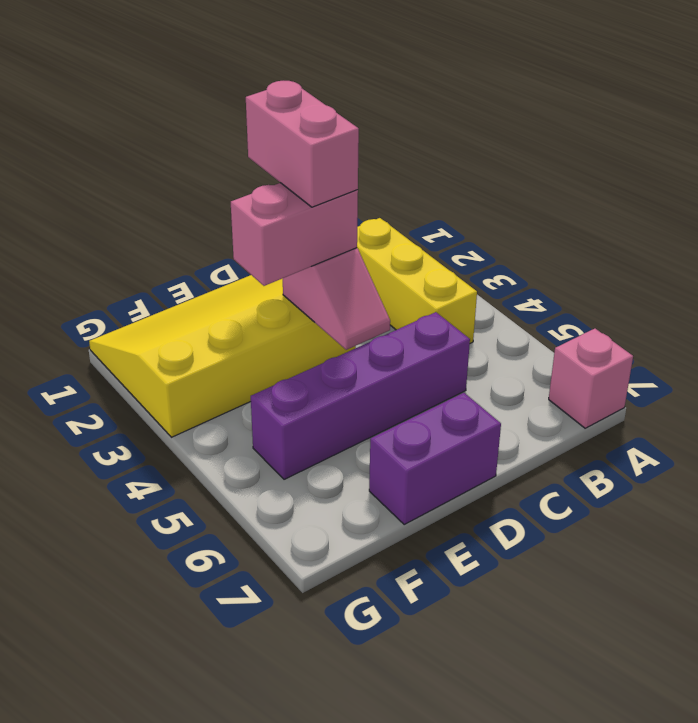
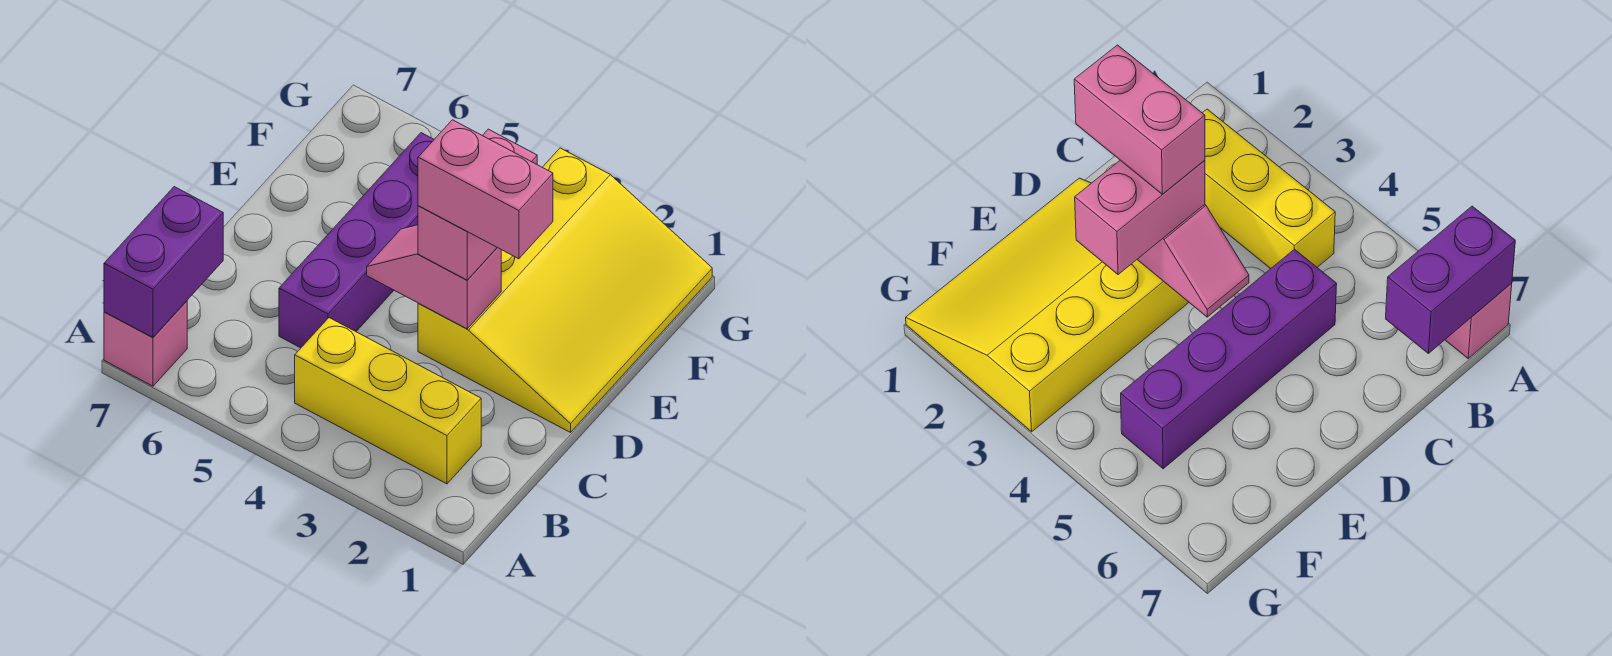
purple 1x2 brick [369,393,501,524] -> purple 1x2 brick moved to [104,187,223,337]

